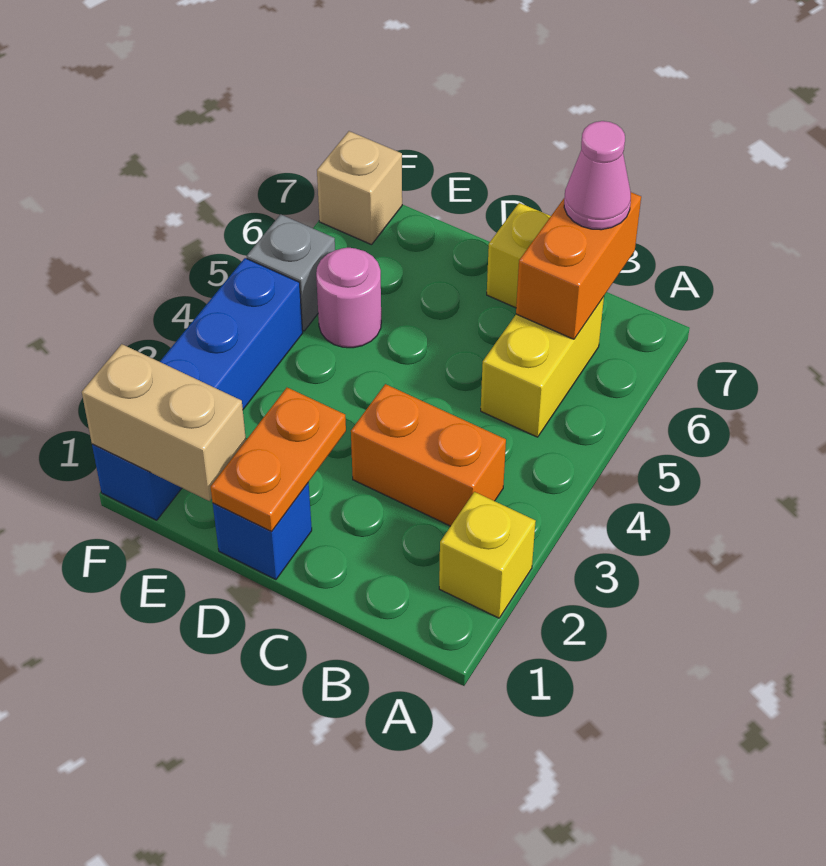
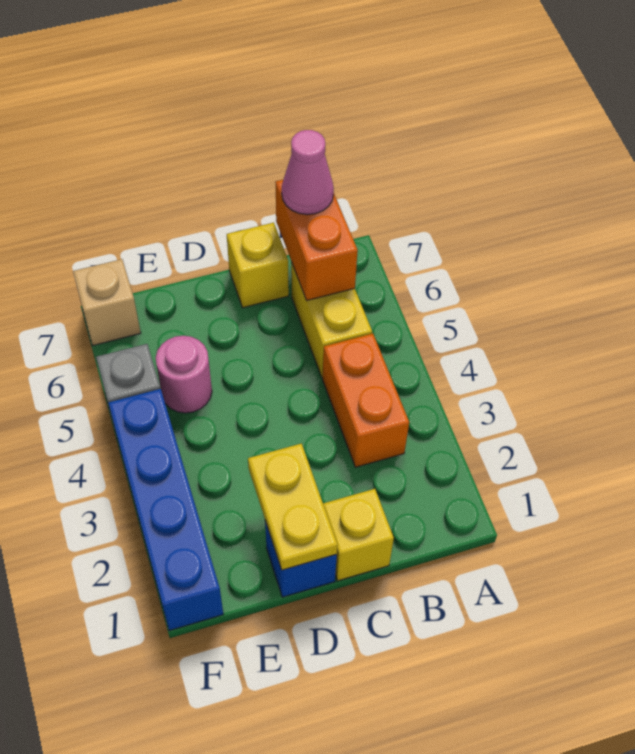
yellow 1x1 brick [439,492,536,618] -> yellow 1x1 brick moved to [323,489,394,581]
orange 1x2 brick [351,384,506,526] -> orange 1x2 brick turned to [323,334,409,467]
orange 1x2 plate [211,388,346,531] -> yellow 1x2 plate [248,444,337,570]
tan 1x2 brick [82,344,246,501] -> none

